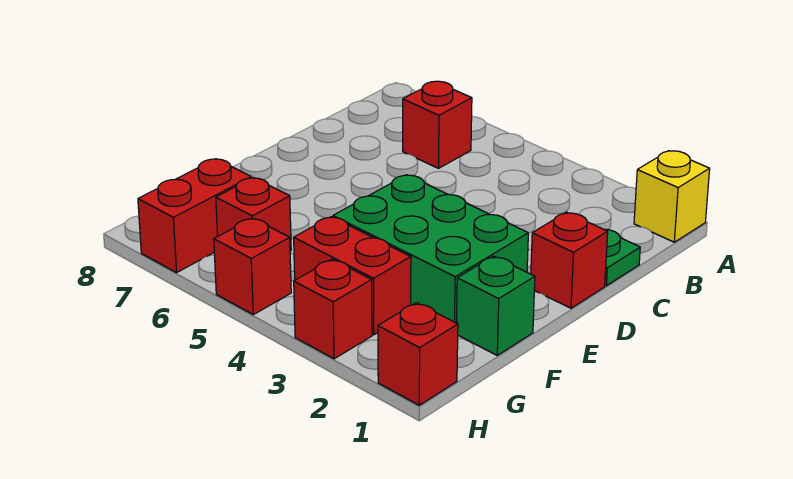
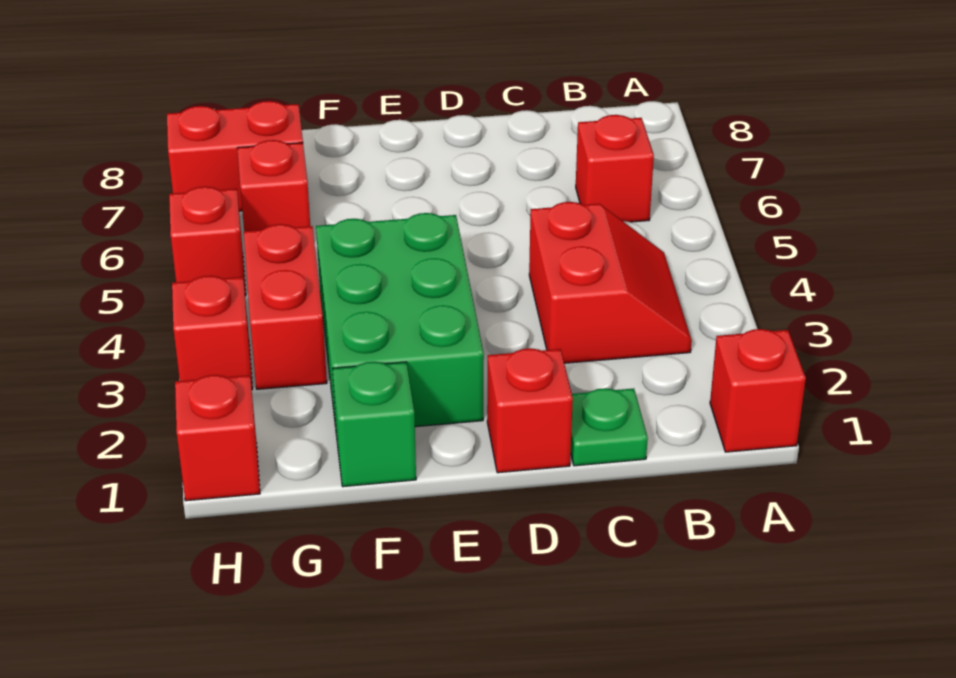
yellow 1x1 brick [634,151,710,242] -> red 1x1 brick [710,329,806,452]
none -> red 2x2 slope [529,202,692,363]

